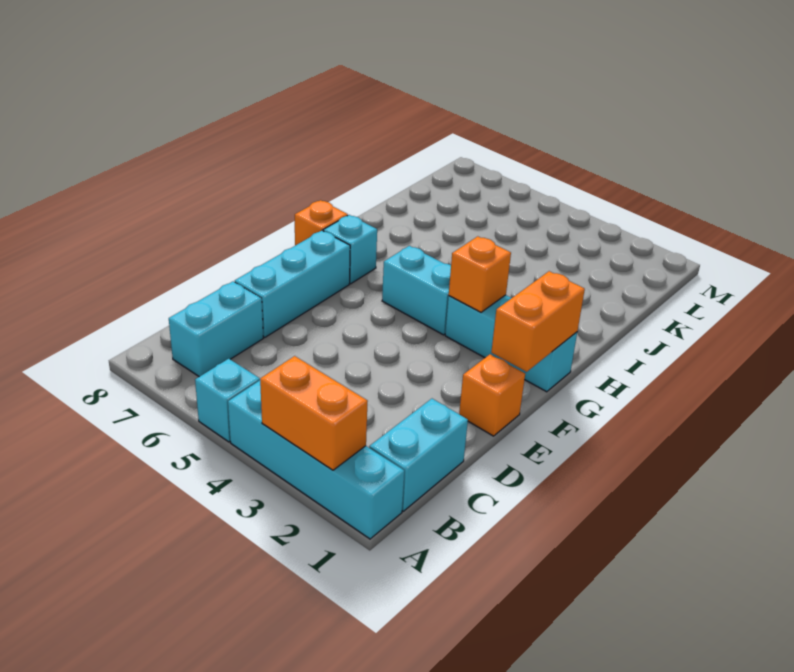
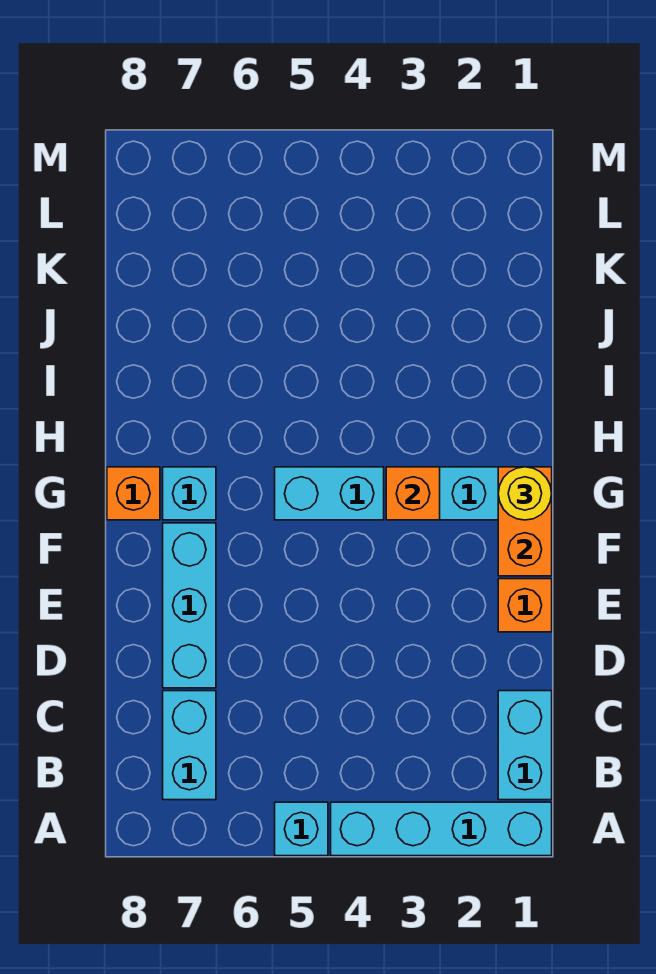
orange 1x2 brick [260,356,368,470] -> none
none -> yellow 1x1 round brick [498,467,552,520]

